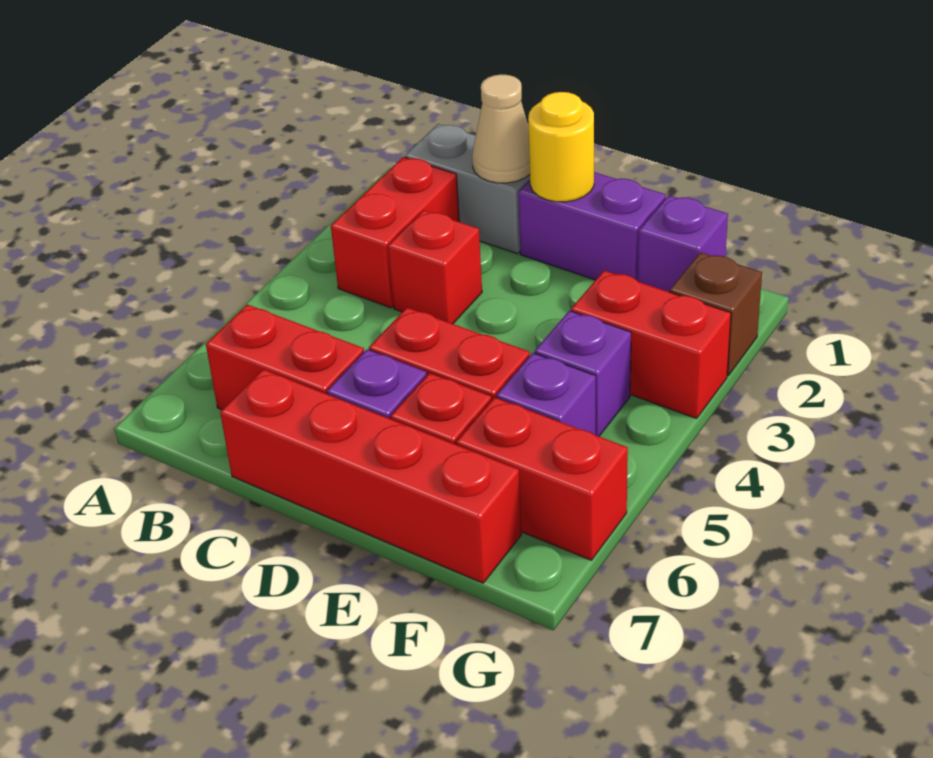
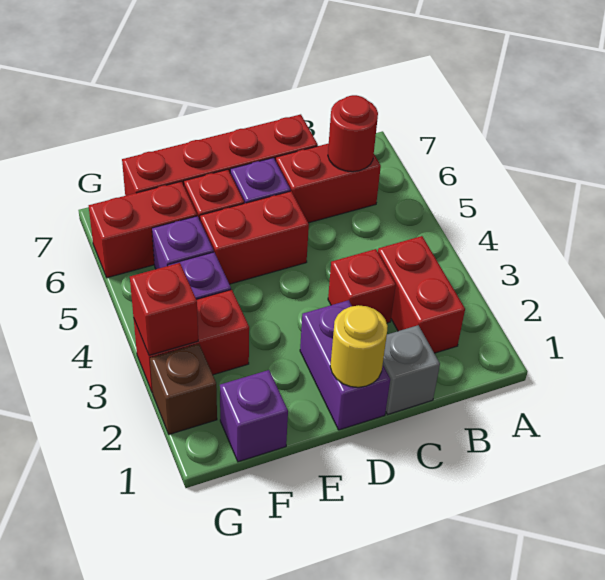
grey 1x2 brick [405,124,530,254] -> grey 1x1 brick [383,325,440,415]
none -> red 1x1 round brick [328,95,378,172]
tan 1x1 cone [472,74,530,183] -> none
purple 1x2 brick [518,172,666,281] -> purple 1x2 brick turned to [300,300,390,430]
none -> red 1x1 brick [130,263,198,355]

